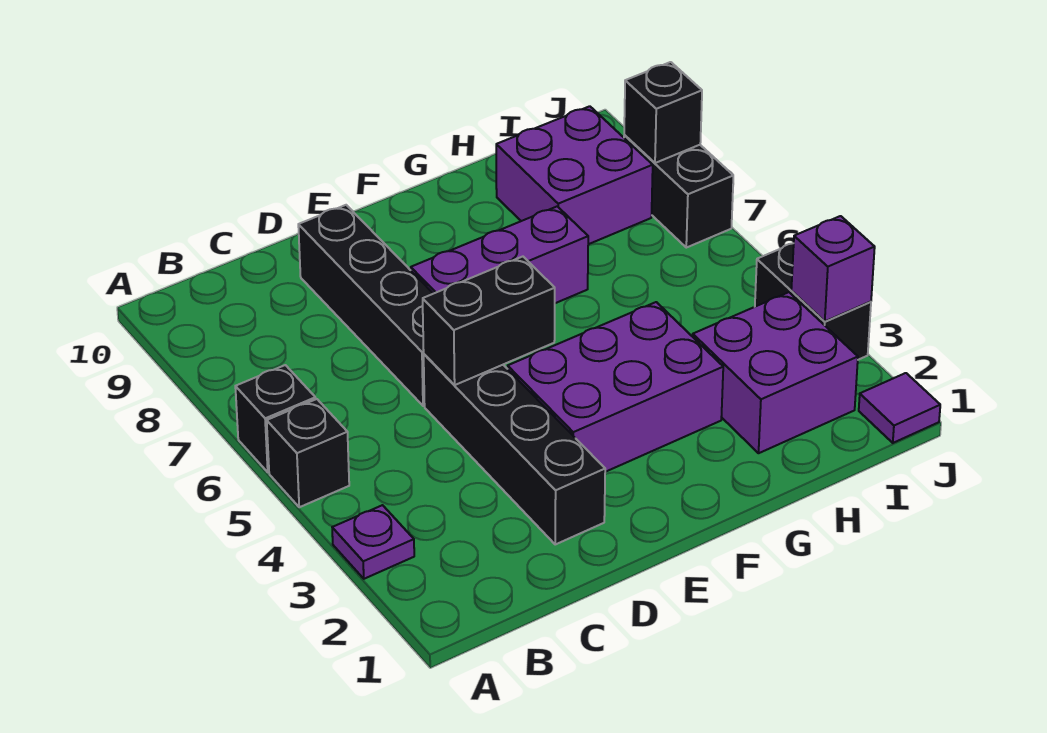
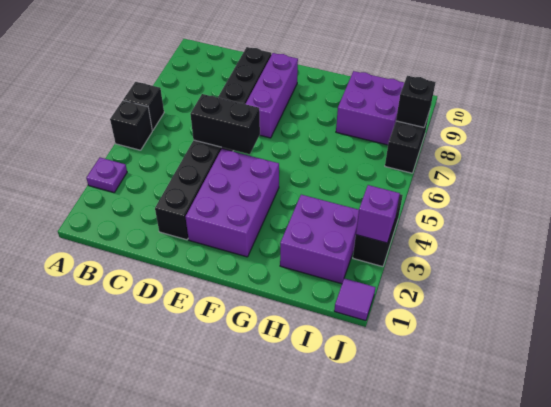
purple 2x3 brick [508,302,723,472] -> purple 2x3 brick turned to [186,149,279,257]
purple 1x3 brick [411,206,588,303] -> purple 1x3 brick turned to [246,53,298,138]

